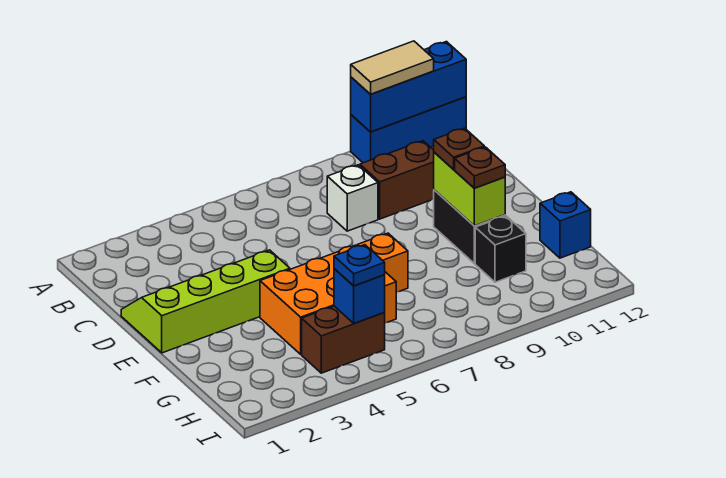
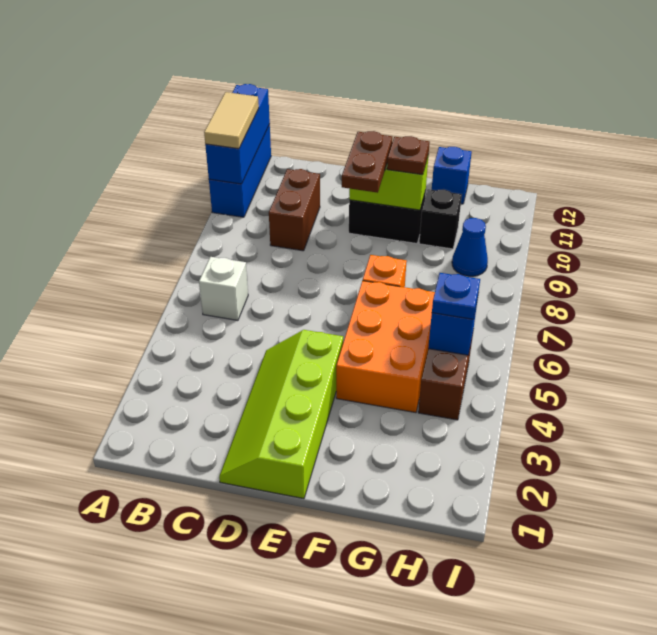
white 1x1 brick [327,165,378,231] -> white 1x1 brick moved to [199,257,248,320]
brown 1x1 plate [434,128,484,169] -> brown 1x2 plate [342,131,392,193]
none -> blue 1x1 cone [452,218,488,276]

